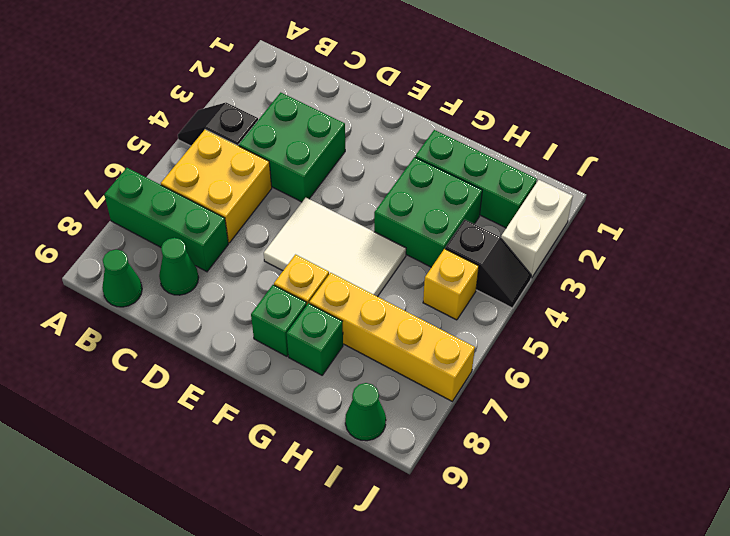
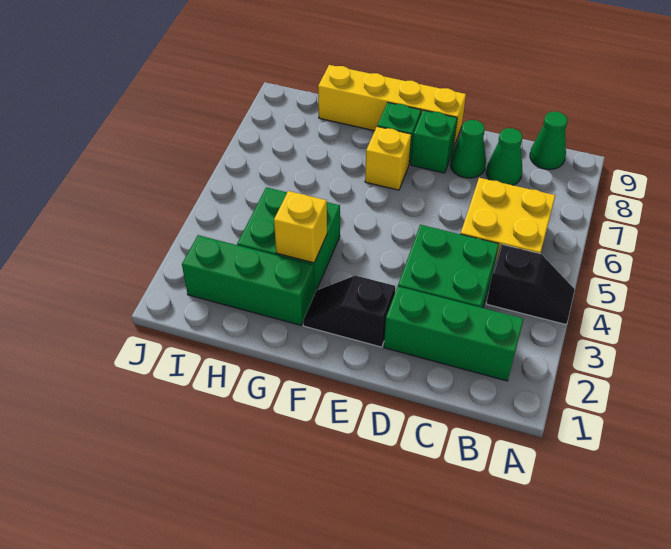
green 1x3 brick [104,168,228,272] -> green 1x3 brick moved to [384,287,524,381]
white 2x3 tile [264,198,406,297] -> none
yellow 1x4 brick [309,273,475,401] -> yellow 1x4 brick moved to [318,65,466,146]
green 1x1 brick [287,303,343,375] -> green 1x1 brick moved to [411,110,457,173]
black 1x2 slope [445,220,531,308] -> black 1x2 slope moved to [303,275,395,347]
yellow 1x1 brick [423,249,479,320] -> yellow 1x1 brick moved to [274,191,327,263]
green 1x1 cone [345,383,386,441] -> green 1x1 cone moved to [450,120,486,178]
white 1x2 brick [501,180,573,278] -> none

